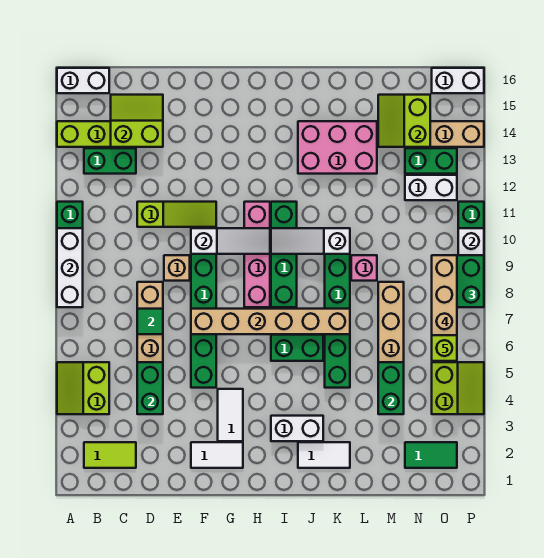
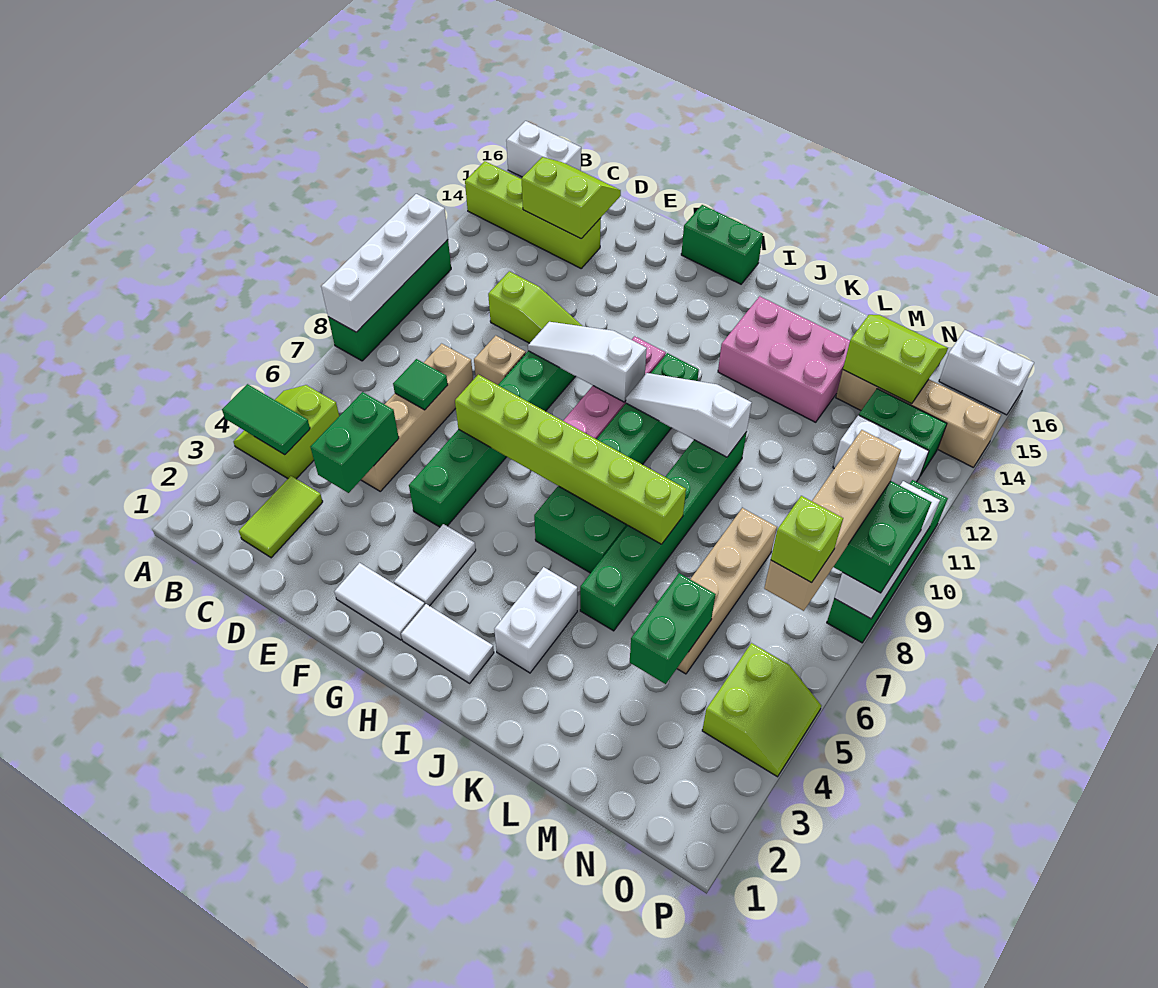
white 1x3 brick [57,228,83,307] -> white 1x4 brick [321,194,448,332]
lime 1x2 tile [84,442,136,468] -> lime 1x2 tile turned to [239,476,323,558]
green 1x2 brick [84,148,136,174] -> green 1x2 brick moved to [681,205,763,284]
tan 1x6 brick [191,309,350,334] -> lime 1x6 brick [455,375,686,544]
white 1x3 slope [191,228,270,254] -> white 1x3 slope turned to [528,322,647,402]
white 1x2 brick [271,416,323,441] -> white 1x2 brick turned to [494,567,577,673]
white 1x2 tile [298,442,350,468] -> white 1x2 tile moved to [401,604,494,683]
pink 1x1 brick [351,255,377,281] -> none
lime 2x2 slope [378,95,430,147] -> lime 2x2 slope turned to [843,315,948,404]
green 1x2 tile [405,442,457,468] -> green 1x2 tile moved to [222,384,310,455]

